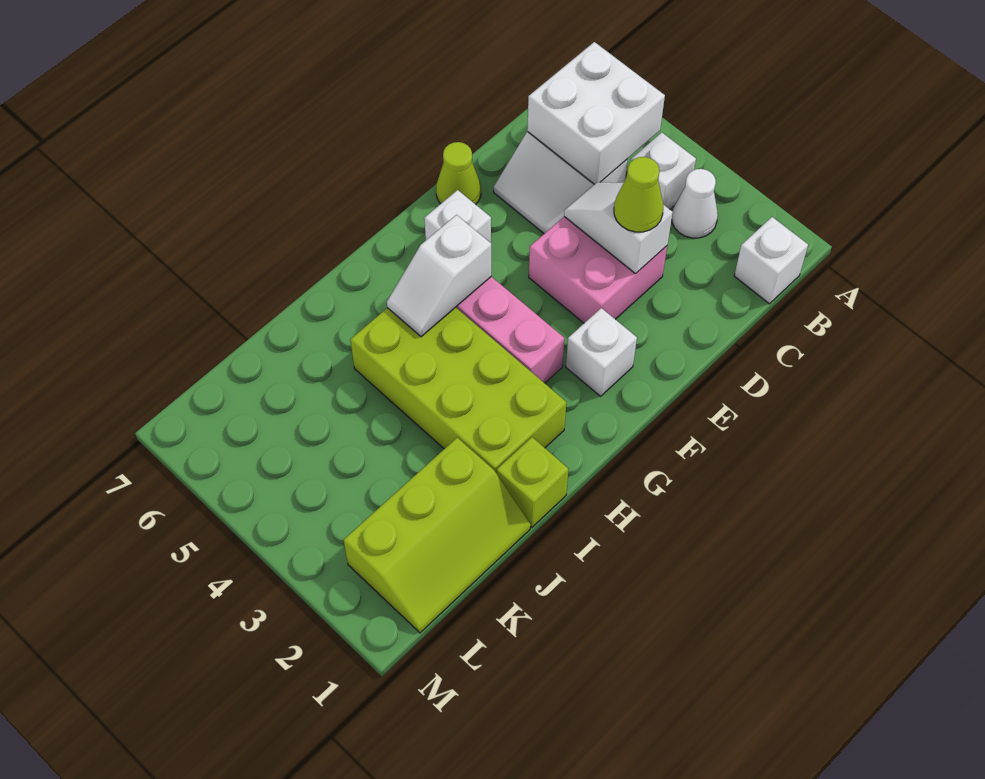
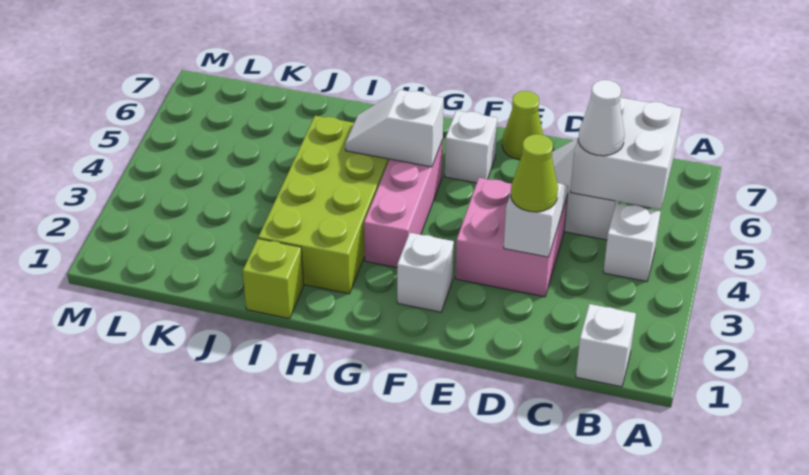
white 1x1 cone [672,169,718,238] -> white 1x1 cone moved to [578,80,624,156]
lime 2x3 slope [344,438,531,633] -> none

